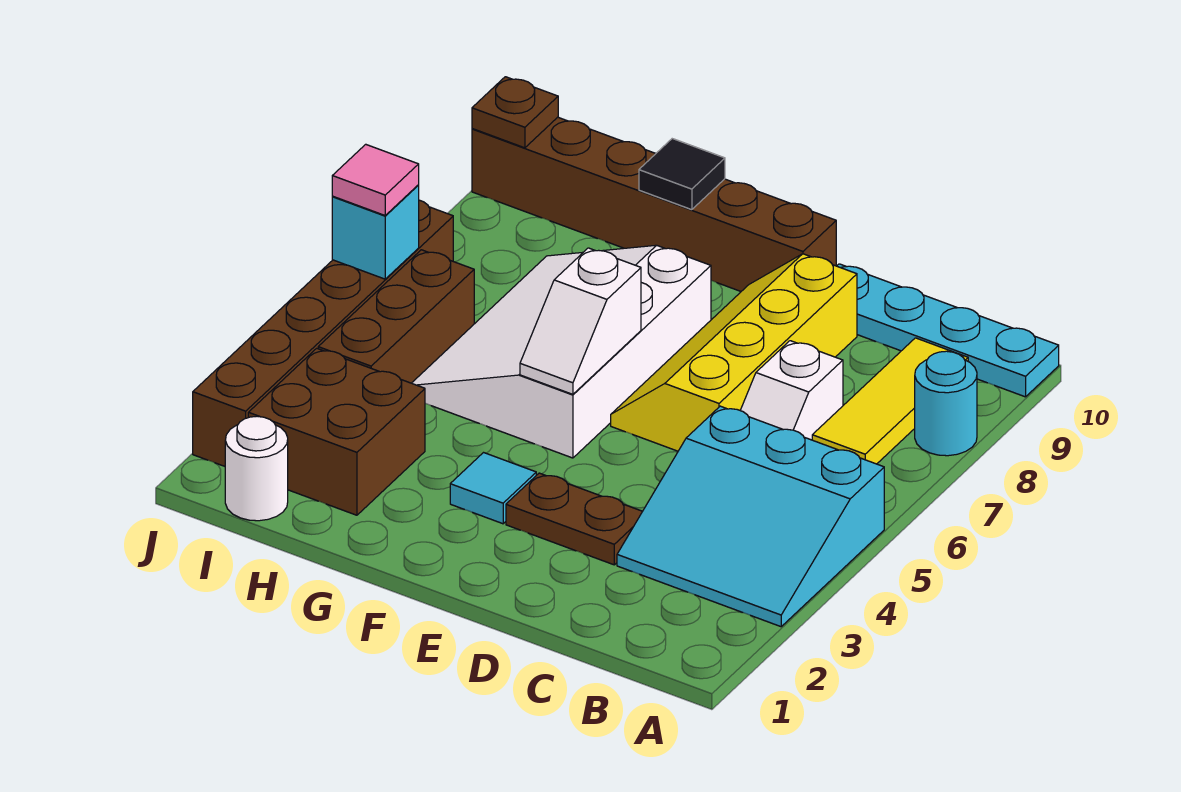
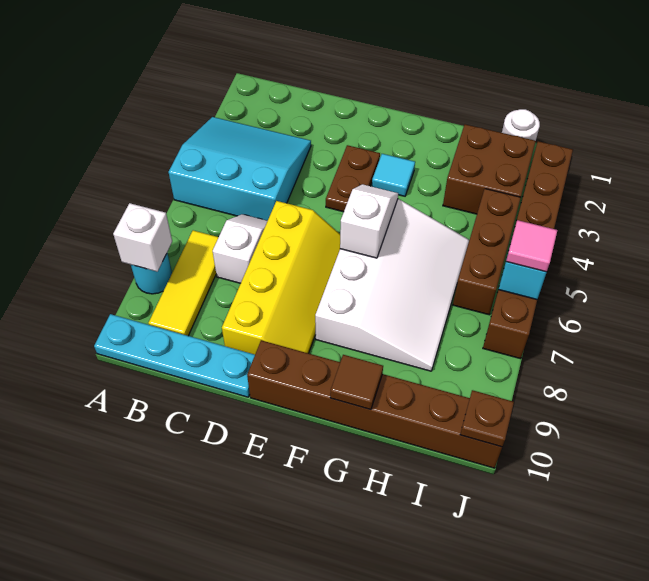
none -> white 1x1 brick [113,203,172,272]
brown 1x2 plate [506,473,642,565] -> brown 1x2 plate turned to [326,145,380,212]
black 1x1 tile [639,139,725,210] -> brown 1x1 tile [330,355,383,410]

